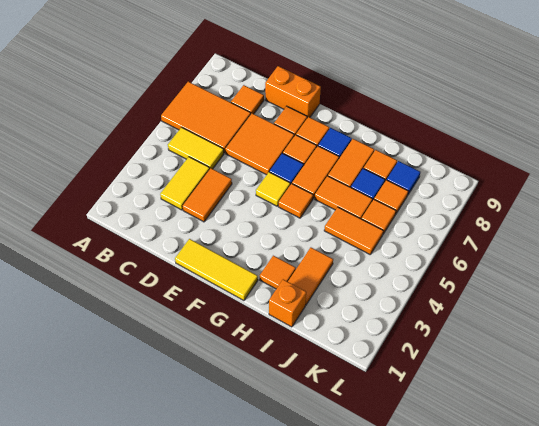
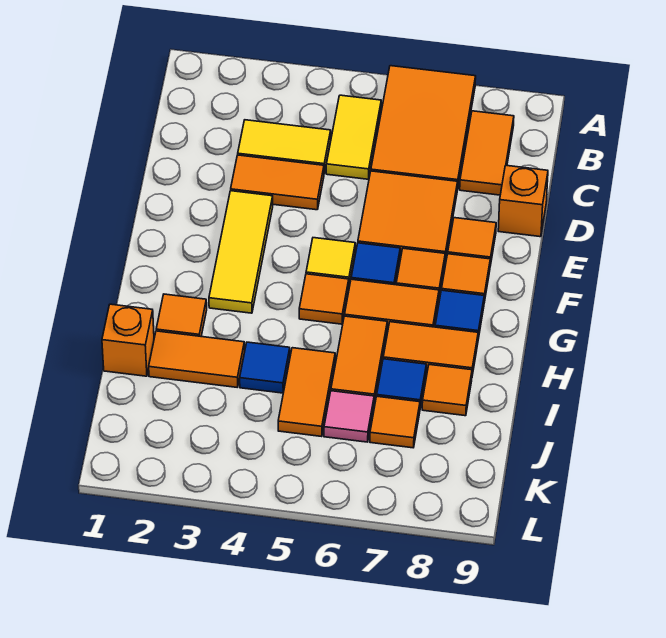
orange 1x1 tile [231,85,264,114] -> orange 1x2 tile [460,111,514,195]
orange 1x2 brick [265,66,321,118] -> orange 1x1 brick [498,165,548,237]
yellow 1x3 tile [175,239,258,301] -> yellow 1x3 tile moved to [209,191,273,313]
orange 1x1 tile [361,200,396,234] -> pink 1x1 tile [324,391,374,442]
blue 1x1 tile [387,161,420,194] -> blue 1x1 tile moved to [240,342,290,393]

